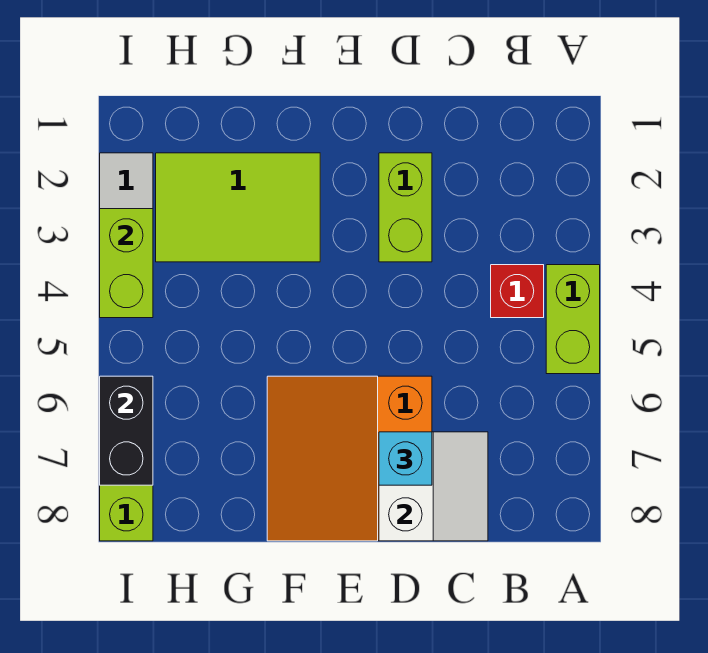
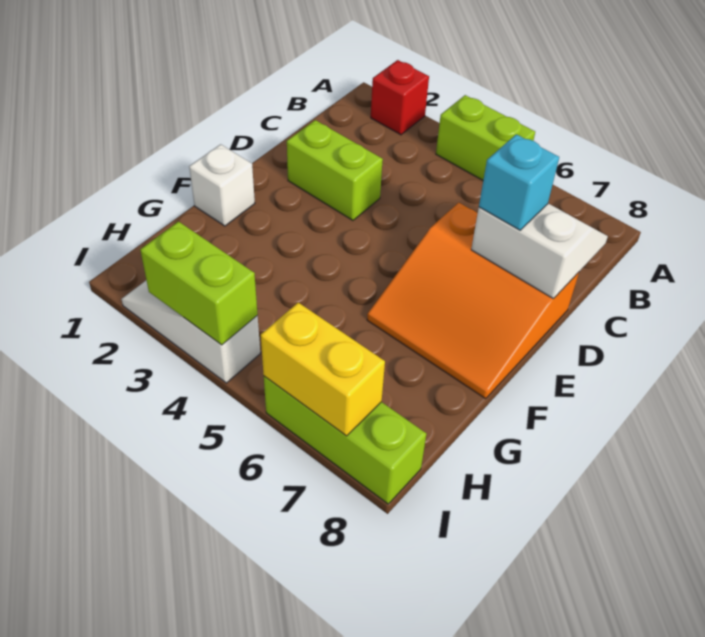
red 1x1 brick [491,265,544,318] -> red 1x1 brick moved to [371,60,429,135]
none -> white 1x1 brick [189,144,255,226]
lime 2x3 tile [156,153,320,262] -> none
black 1x2 brick [100,376,153,485] -> yellow 1x2 brick [261,303,385,436]

